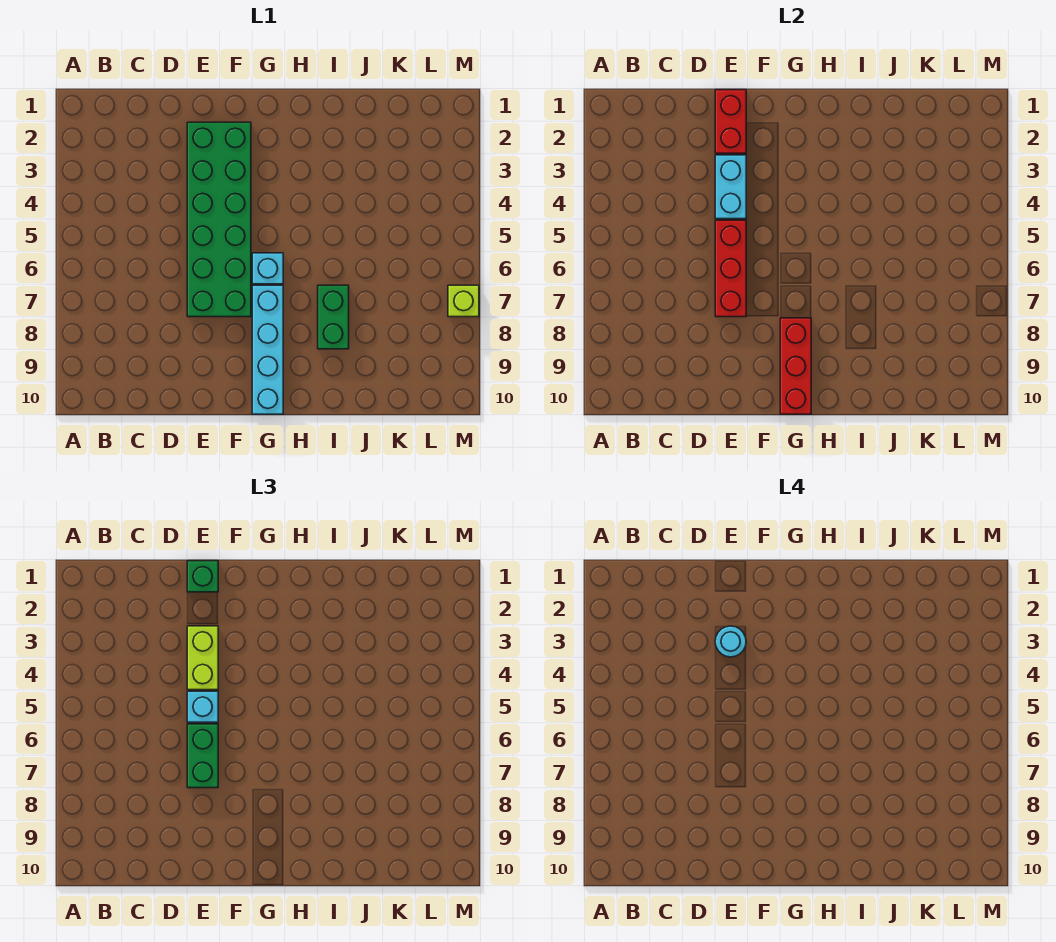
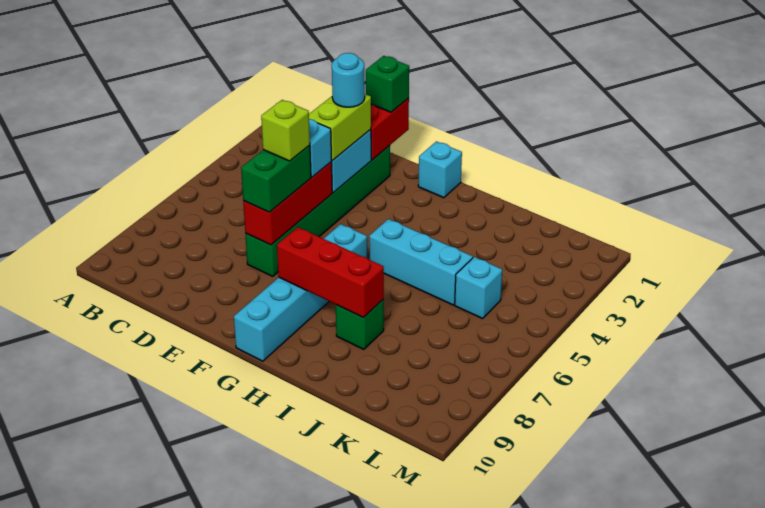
green 2x6 brick [187,122,251,317] -> green 1x6 brick [245,146,390,276]
none -> cyan 1x1 brick [418,141,462,198]
red 1x3 brick [780,318,811,414] -> red 1x3 brick turned to [277,227,384,318]
none -> cyan 1x3 brick [369,219,473,305]
green 1x2 brick [318,285,349,349] -> green 1x1 brick [336,300,384,350]
none -> cyan 1x1 brick [455,257,502,319]
lime 1x1 brick [448,285,479,317] -> lime 1x1 brick moved to [261,100,310,161]

